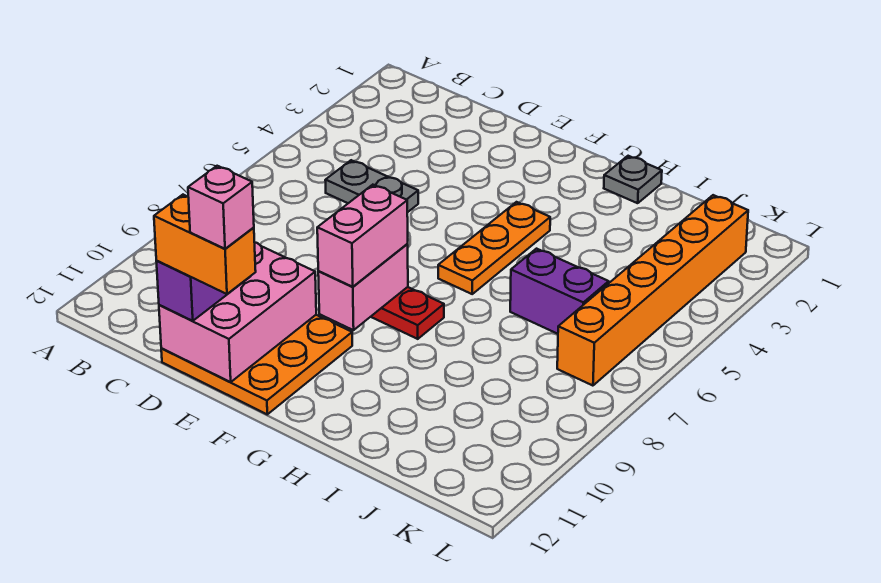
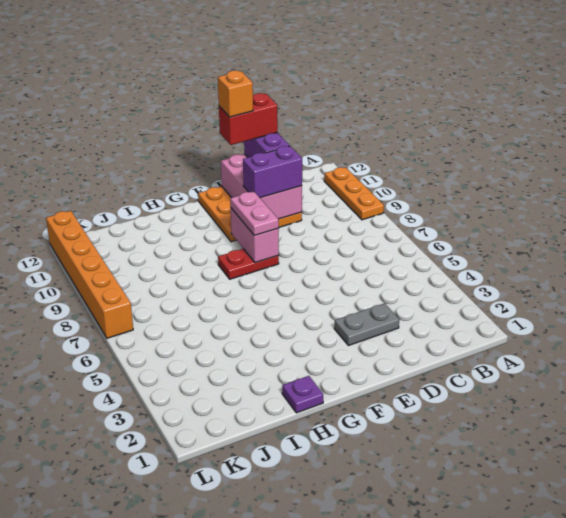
grey 1x2 plate [325,160,418,213] -> grey 1x2 plate moved to [334,303,399,346]
orange 1x2 brick [154,195,256,294] -> red 1x2 brick [219,93,278,145]
pink 1x1 brick [188,166,254,249] -> orange 1x1 brick [218,70,253,117]
pink 1x2 brick [317,185,408,287] -> pink 1x2 plate [230,192,279,235]
orange 1x3 plate [438,202,550,294] -> orange 1x3 plate moved to [324,167,384,220]
grey 1x1 plate [604,156,662,203] -> purple 1x1 plate [282,376,323,413]
purple 1x2 brick [510,249,609,334] -> purple 1x2 brick moved to [243,146,302,198]
orange 1x6 brick [557,195,748,386] -> orange 1x6 brick moved to [46,211,133,338]

